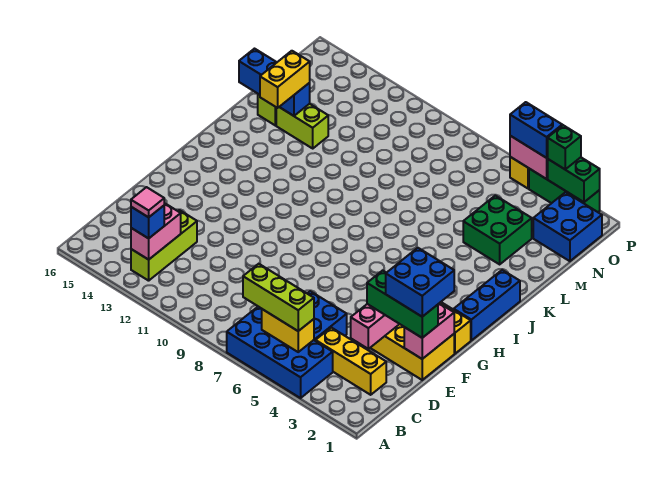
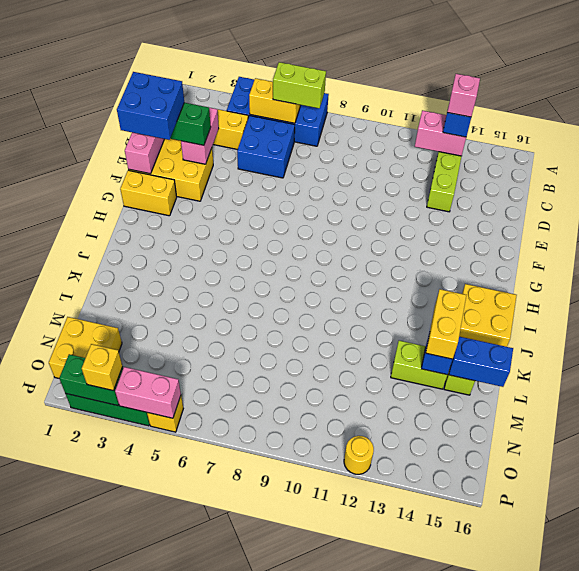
lime 1x3 brick [243,264,314,331] -> lime 1x2 brick [273,62,326,108]
pink 1x2 brick [131,203,181,260] -> pink 1x2 brick turned to [415,110,466,156]
pink 1x1 tile [131,187,164,217] -> pink 1x1 brick [447,74,480,117]
blue 1x3 brick [454,270,520,340] -> none
none -> yellow 2x2 brick [459,284,517,347]
green 2x2 brick [463,196,532,264] -> none
blue 2x2 brick [533,192,602,261] -> yellow 2x2 brick [49,317,122,378]
green 1x1 brick [547,125,581,169] -> yellow 1x1 brick [82,344,123,391]
blue 1x2 brick [510,102,562,158] -> none
none -> yellow 1x1 round brick [344,436,374,474]

